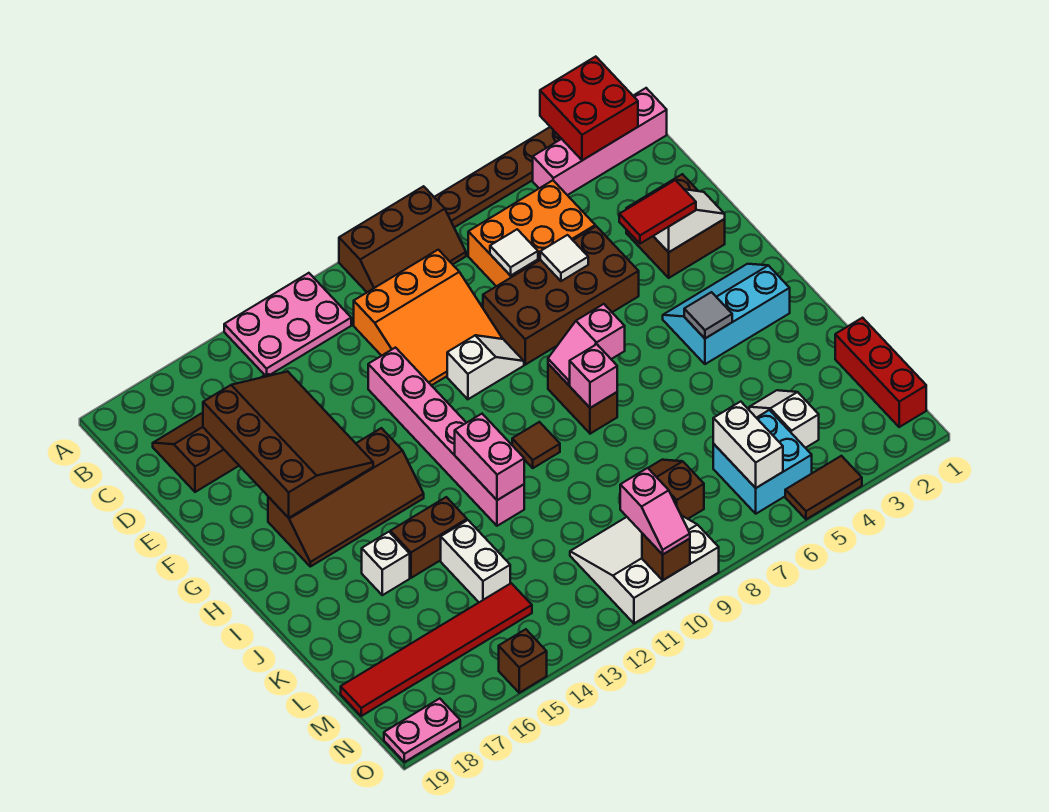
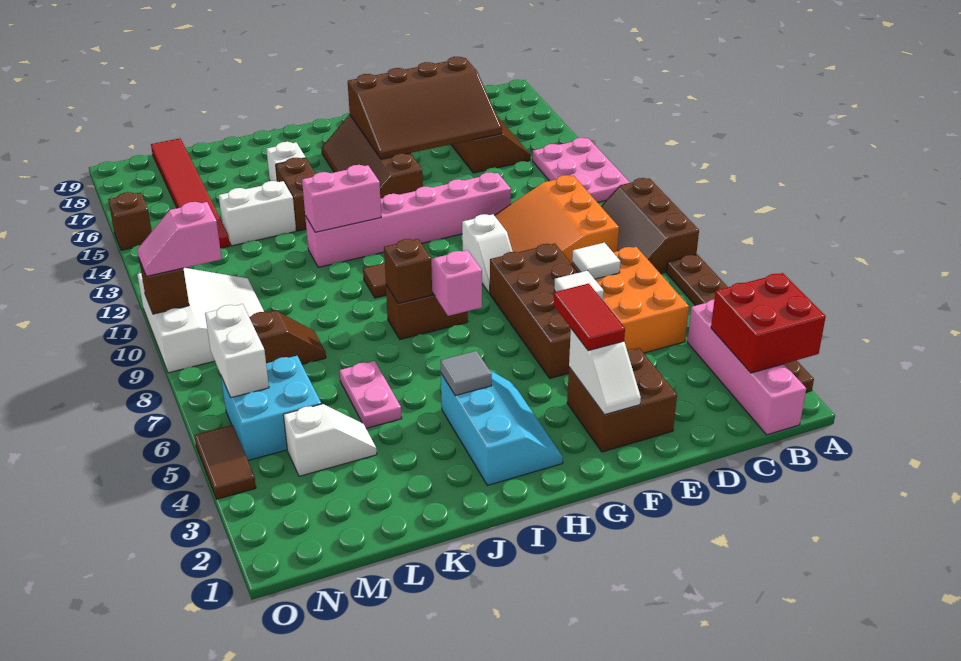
pink 1x1 brick [570,344,617,408] -> brown 1x1 brick [384,239,432,304]
red 1x3 brick [835,318,926,427] -> none
white 1x2 brick [713,402,783,488] -> white 1x2 brick turned to [205,304,269,398]
pink 1x2 plate [384,699,460,762] -> pink 1x2 plate moved to [340,361,402,428]

